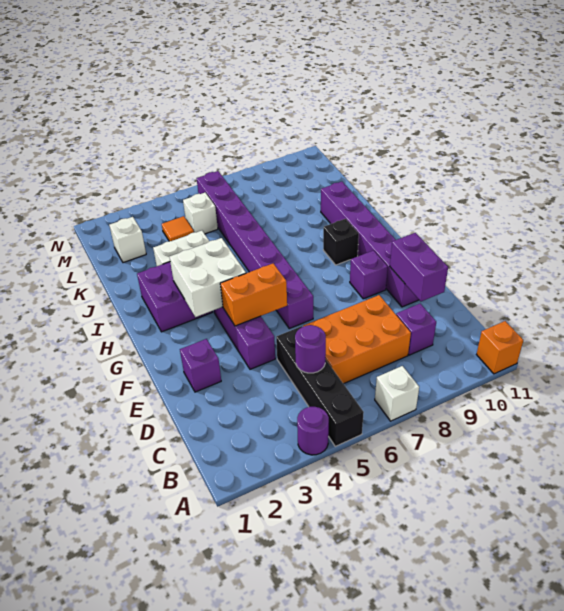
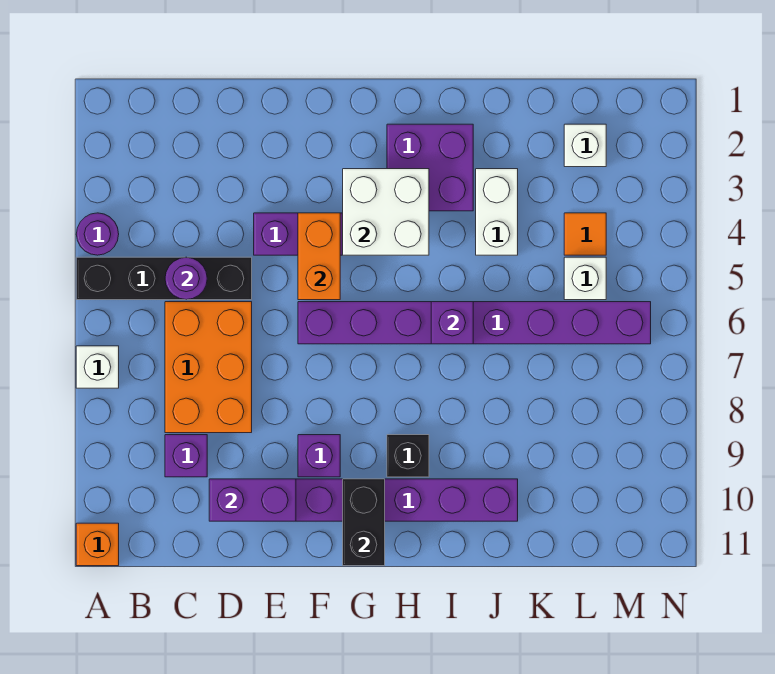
purple 1x1 brick [180,339,221,392] -> purple 1x1 brick moved to [431,302,473,344]
none -> black 1x2 brick [343,479,385,566]

